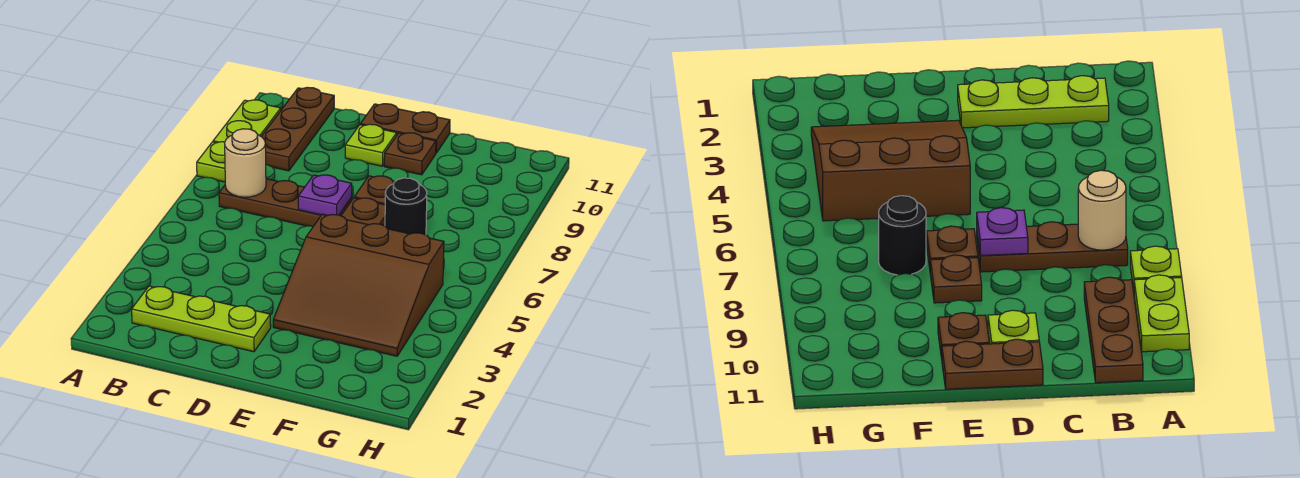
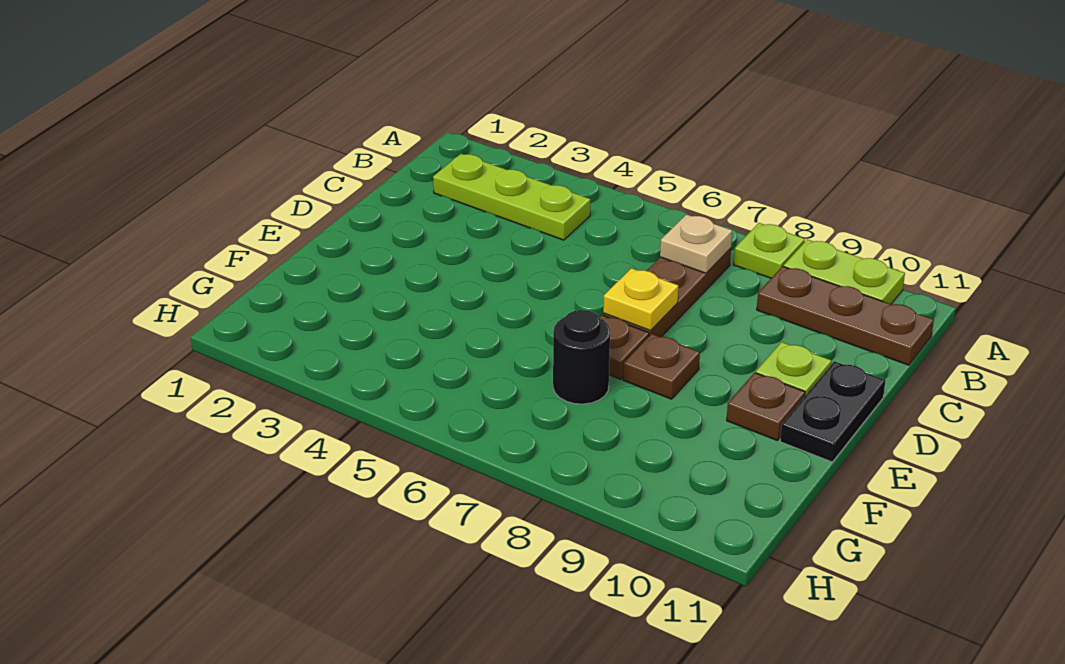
lime 1x3 plate [132,286,271,352] -> lime 1x3 plate turned to [433,154,590,240]
tan 1x1 round brick [225,129,266,197] -> tan 1x1 plate [660,214,732,273]
purple 1x1 plate [298,175,352,216] -> yellow 1x1 plate [603,268,678,331]
brown 1x2 plate [360,104,450,153] -> black 1x2 plate [780,361,885,462]
brown 3x3 slope [273,214,444,356] -> none

